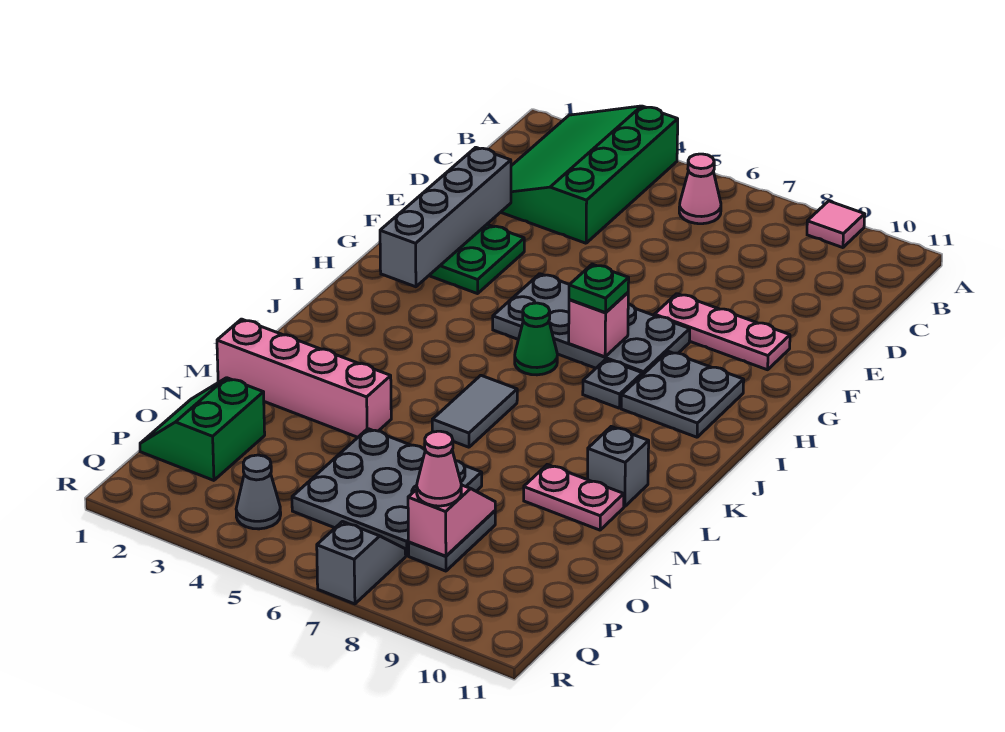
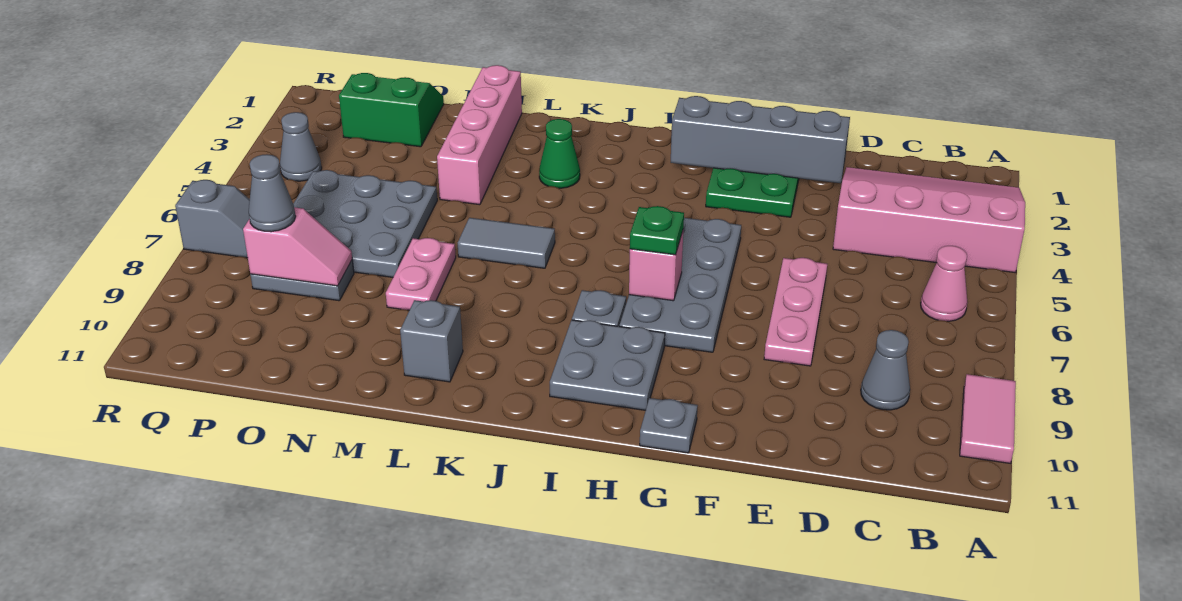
green 3x4 slope [501,106,678,243] -> pink 3x4 slope [833,167,1025,273]
pink 1x1 tile [807,201,865,248] -> pink 1x2 tile [960,374,1016,463]
none -> grey 1x1 cone [861,330,910,410]
pink 1x3 plate [654,294,790,370] -> pink 1x3 plate moved to [764,258,827,366]
none -> grey 1x1 plate [640,398,698,453]
green 1x1 cone [515,303,557,375] -> green 1x1 cone moved to [539,119,580,188]
pink 1x2 plate [524,465,624,530] -> pink 1x2 plate moved to [386,238,456,310]
pink 1x1 cone [417,431,461,506] -> grey 1x1 cone [249,154,296,232]

